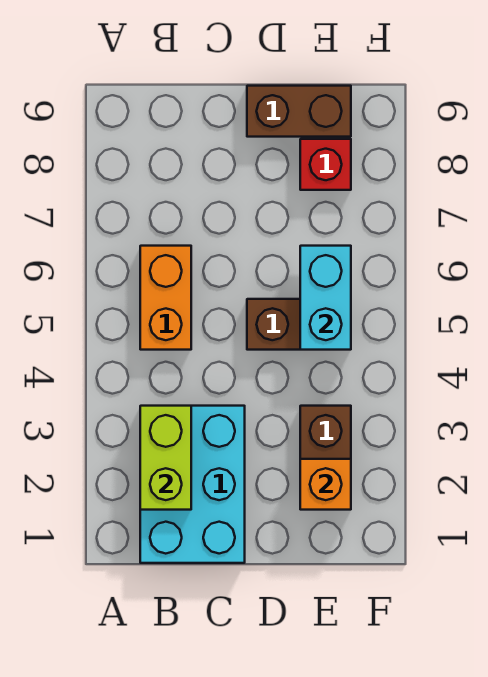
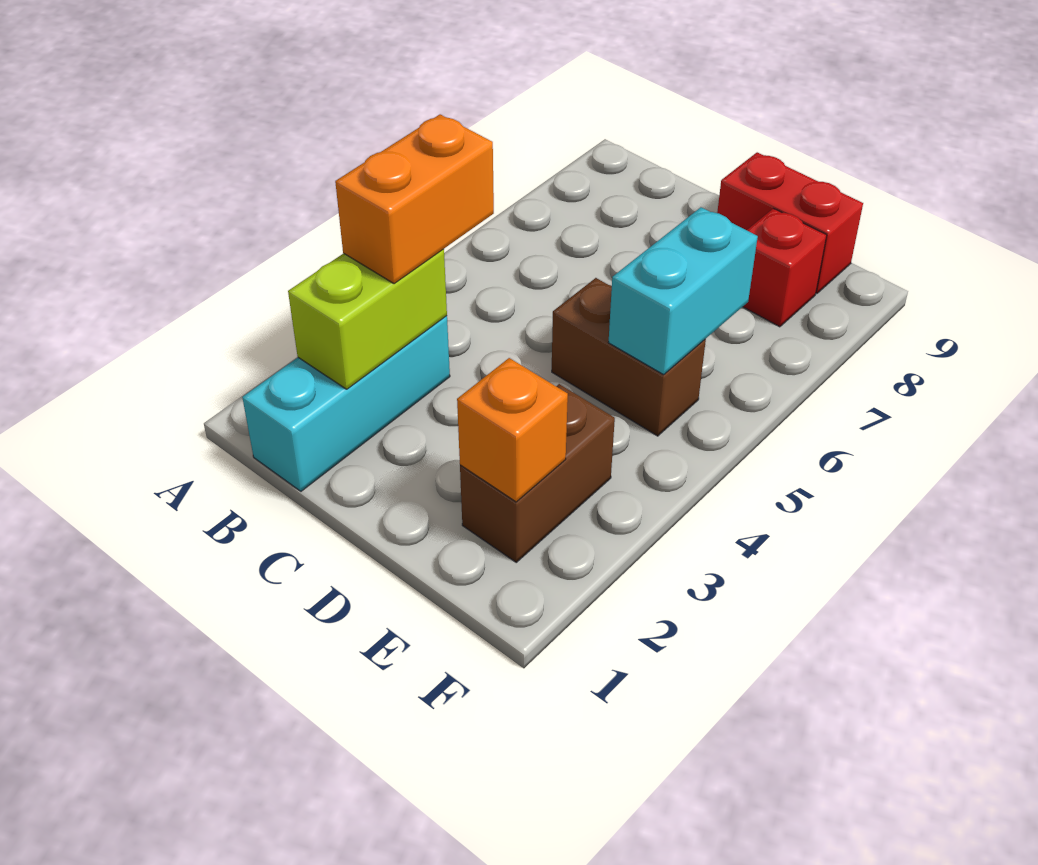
cyan 2x3 brick [140,406,245,563] -> cyan 1x3 brick [242,316,450,491]
orange 1x2 brick [140,246,191,350] -> orange 1x2 brick moved to [335,114,494,284]
brown 1x2 brick [247,86,351,137] -> red 1x2 brick [717,152,863,293]

